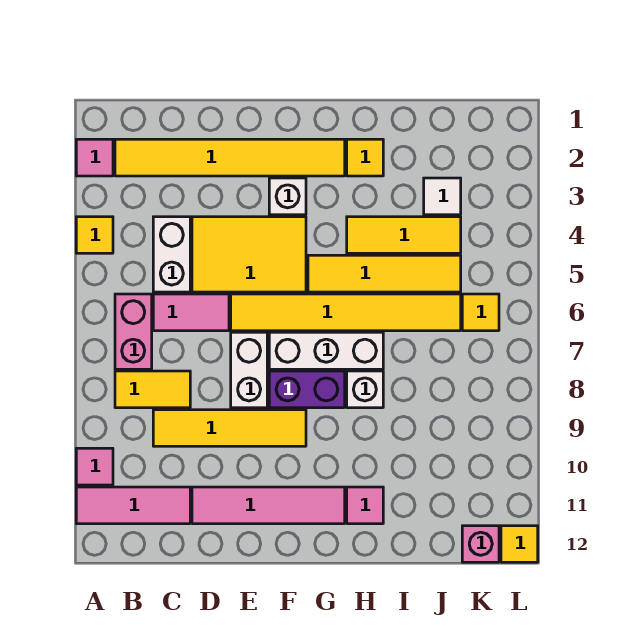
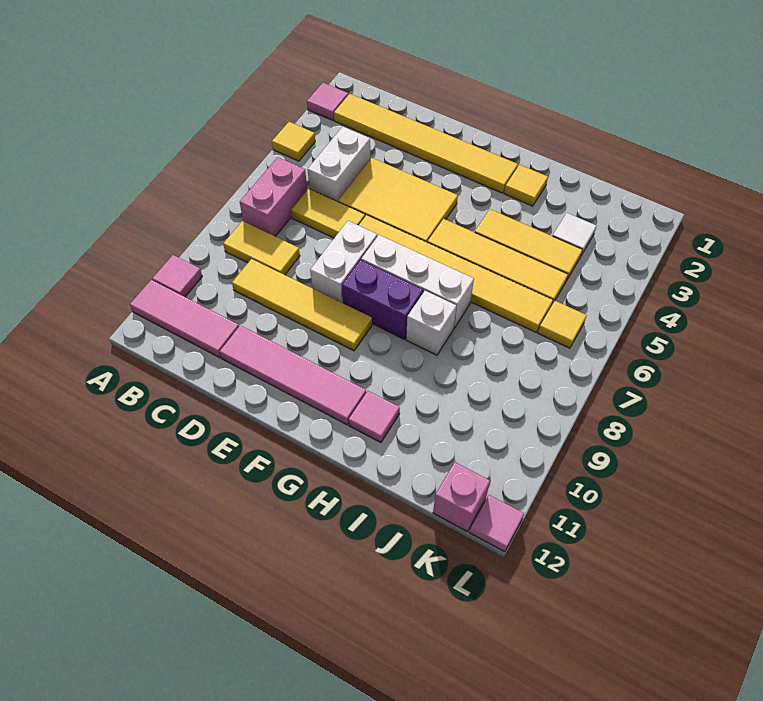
pink 1x2 tile [153,294,229,331] -> yellow 1x2 tile [291,189,365,238]
white 1x1 brick [269,178,306,215] -> none
yellow 1x1 tile [501,526,538,562] -> pink 1x1 tile [470,495,524,552]

